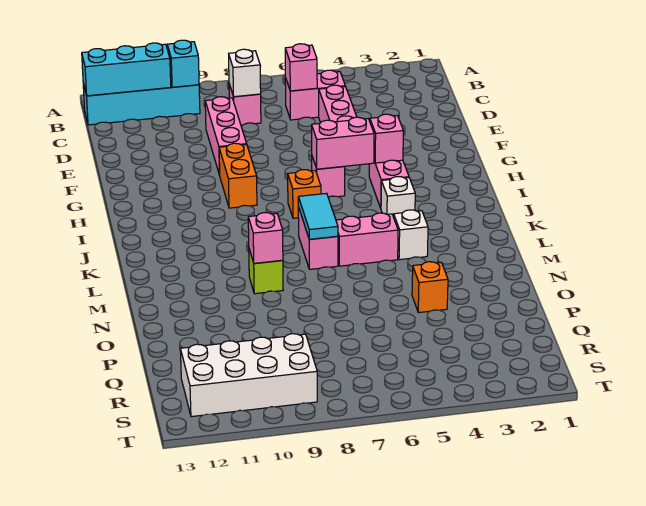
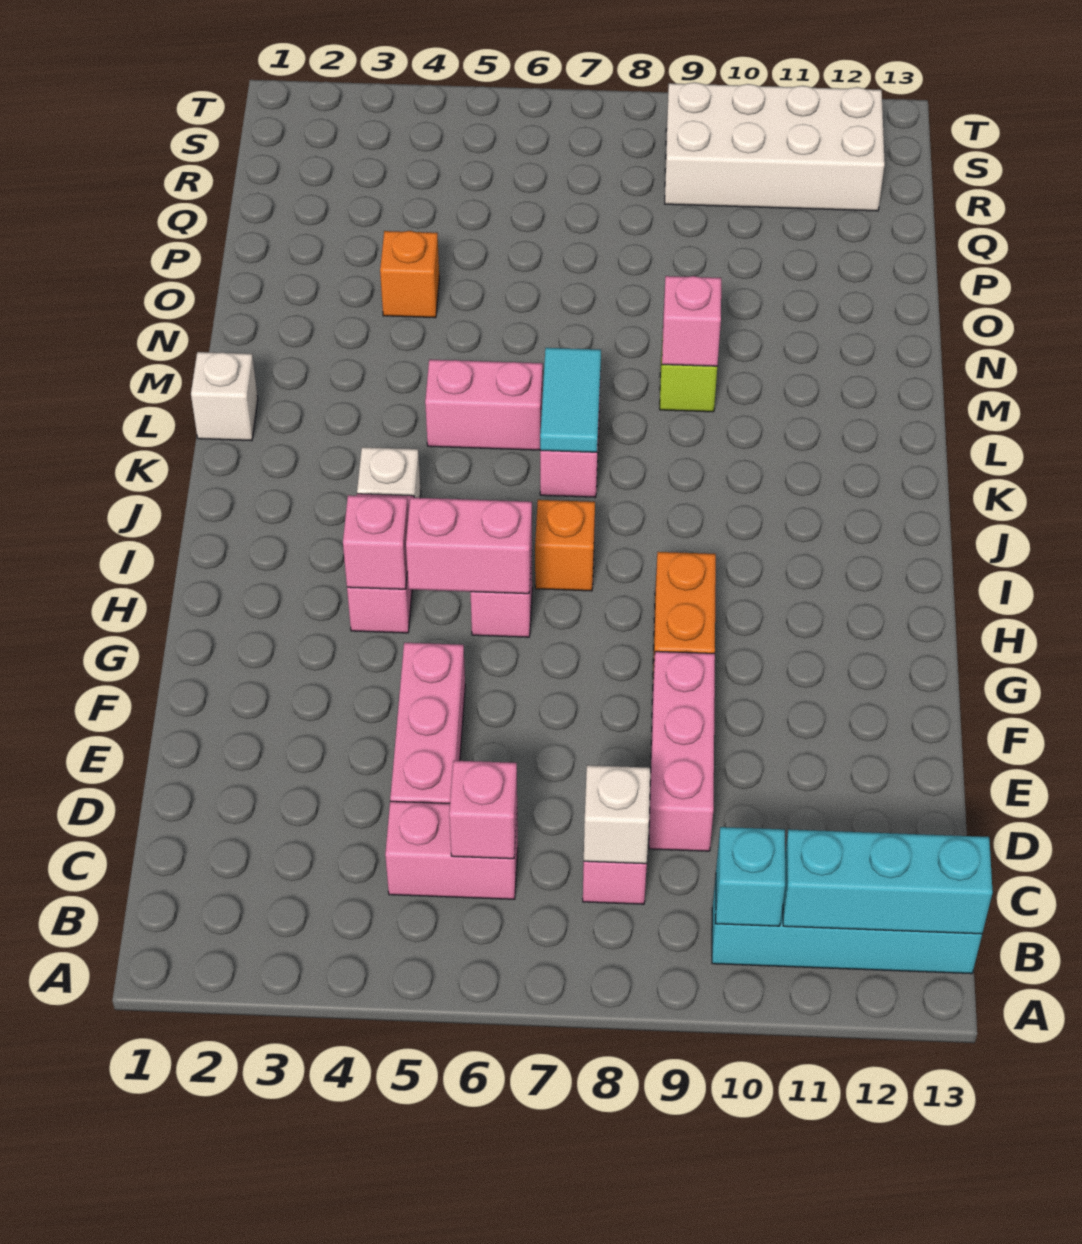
white 1x1 brick [394,210,428,260] -> white 1x1 brick moved to [191,352,258,441]

